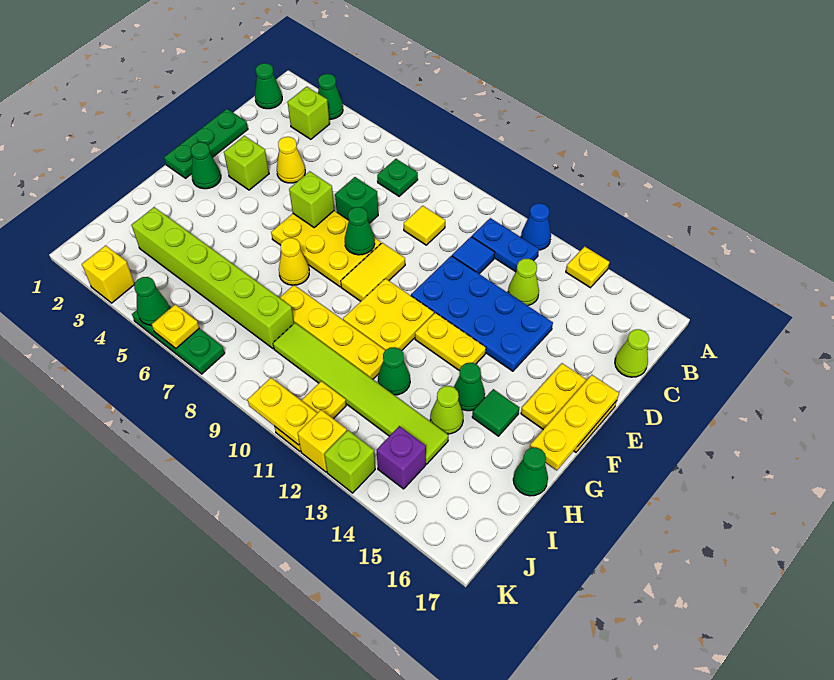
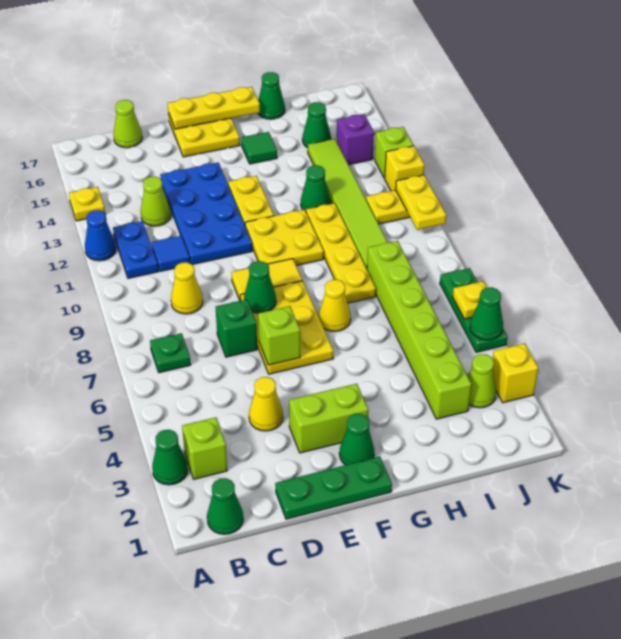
yellow 1x1 tile [404,206,445,245] -> yellow 1x1 cone [171,262,203,314]
lime 1x1 brick [224,136,269,190] -> lime 1x2 brick [289,384,368,453]
green 1x1 cone [454,363,485,411] -> green 1x1 cone moved to [302,102,331,148]
lime 1x1 cone [430,386,463,434] -> lime 1x1 cone moved to [468,354,496,408]

